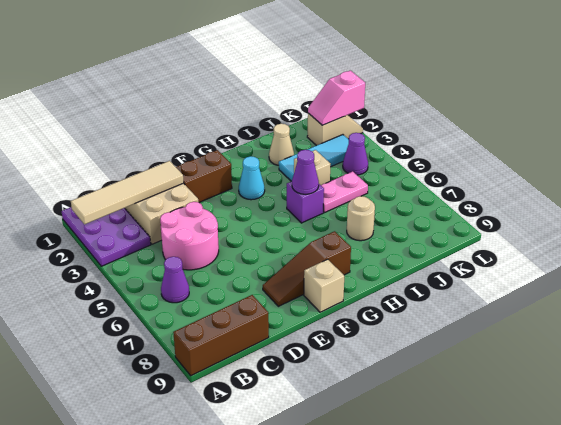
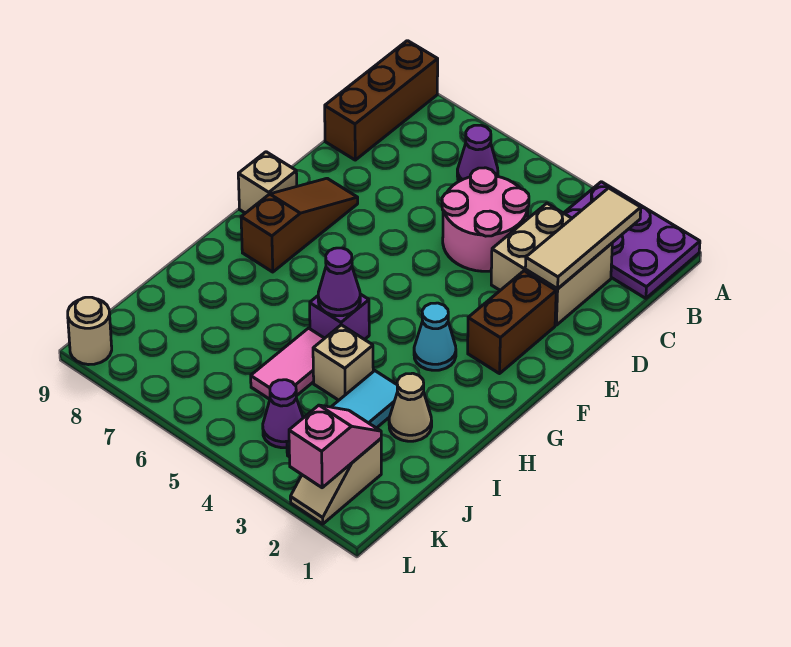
tan 1x4 tile [71,161,184,224] -> tan 1x3 tile [525,188,641,289]
pink 1x2 plate [321,171,368,213] -> pink 1x2 tile [251,328,324,399]
tan 1x1 round brick [347,196,375,241] -> tan 1x1 round brick moved to [68,297,112,365]

